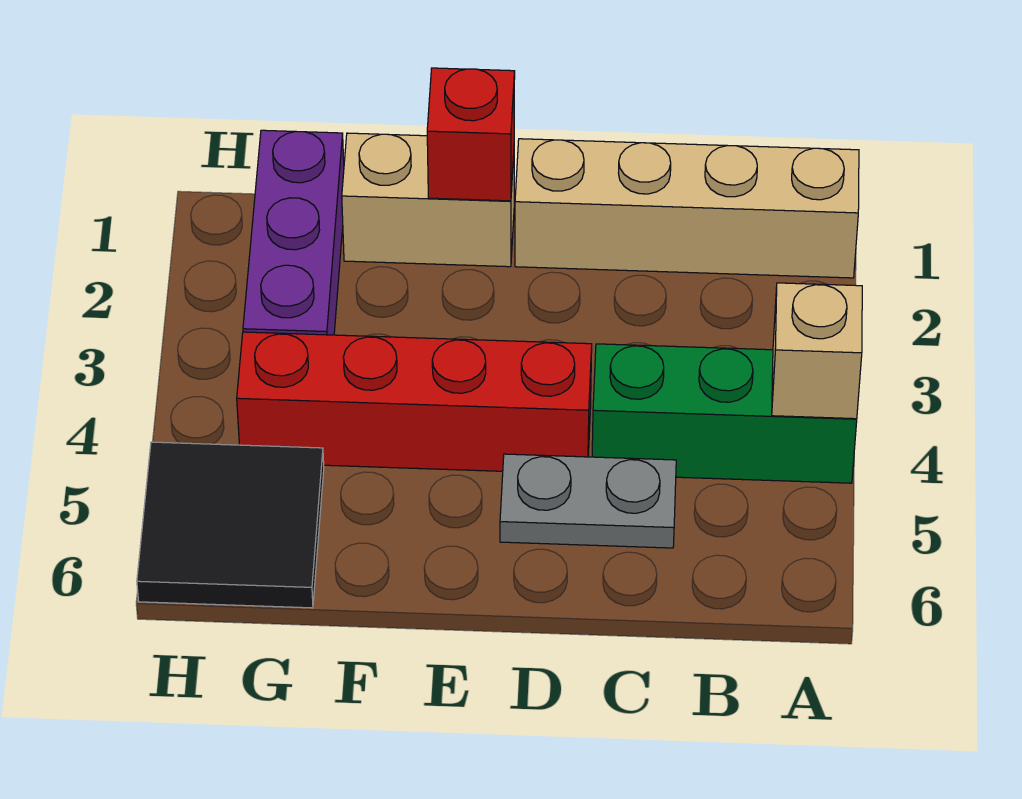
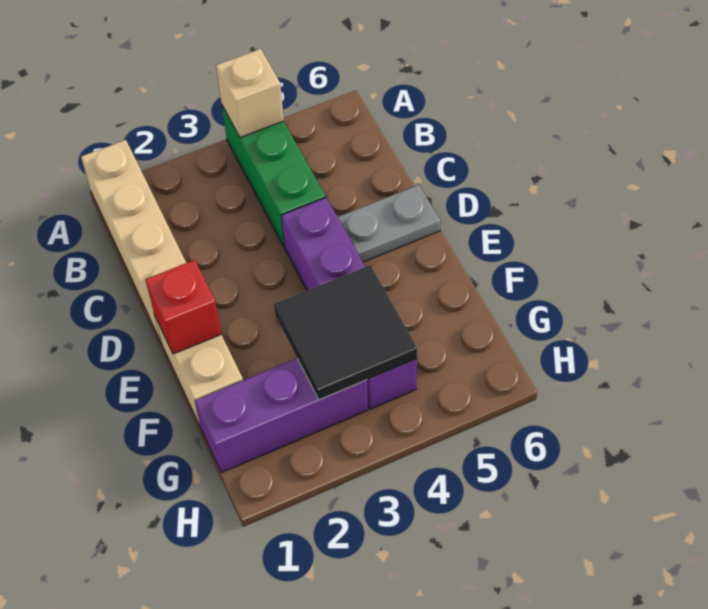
grey 1x2 plate [500,454,676,548] -> grey 1x2 plate turned to [338,185,440,262]
red 1x4 brick [237,332,592,471] -> purple 1x4 brick [281,197,417,409]
black 2x2 tile [137,442,324,608] -> black 2x2 tile moved to [274,265,417,400]

